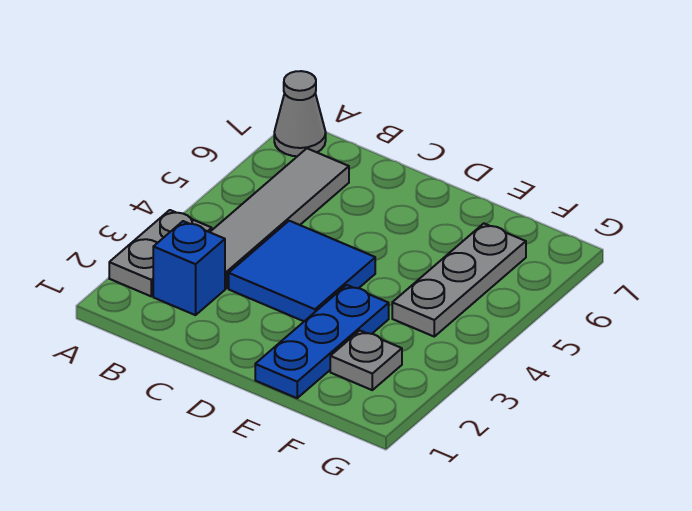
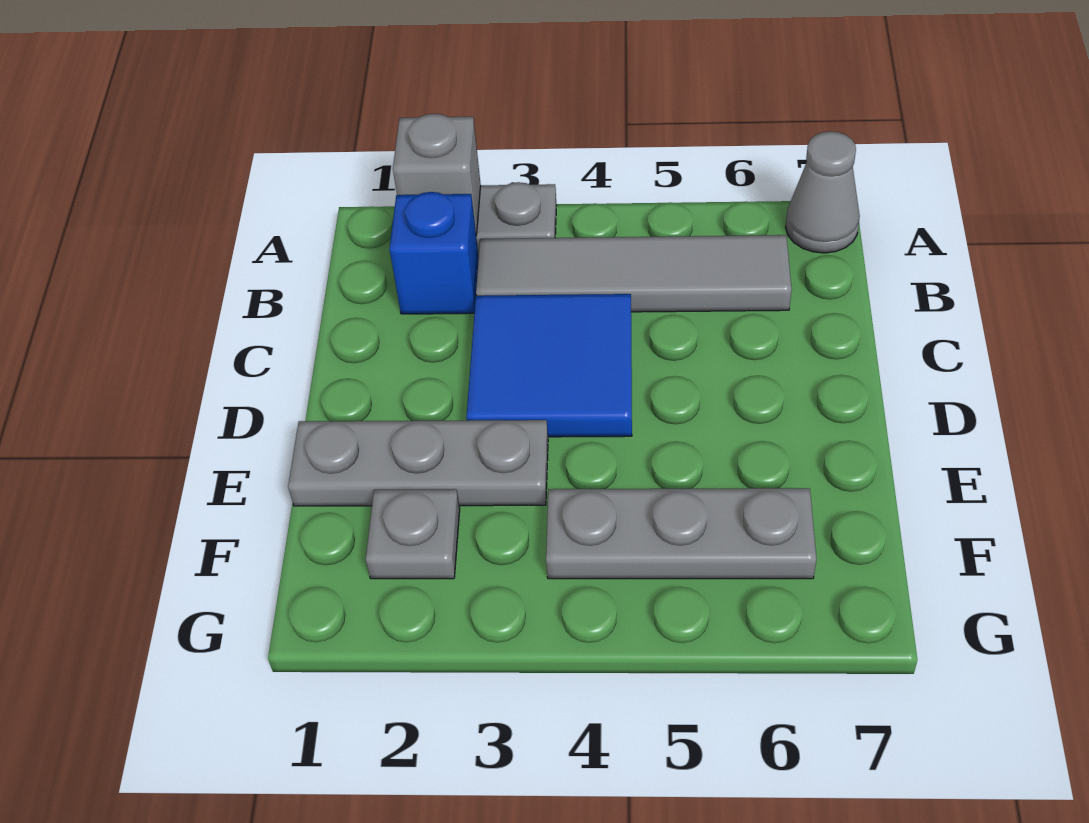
none -> grey 1x1 brick [393,114,481,235]
blue 1x3 plate [255,285,389,398] -> grey 1x3 plate [288,420,548,506]

